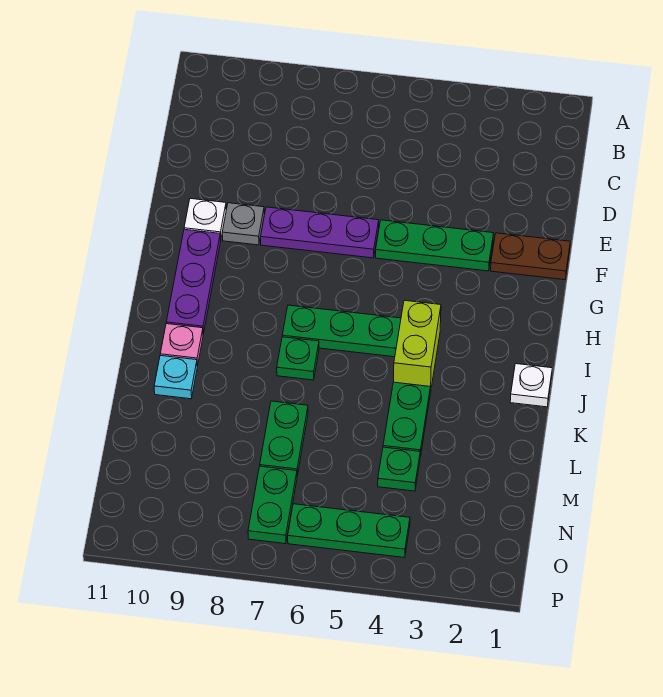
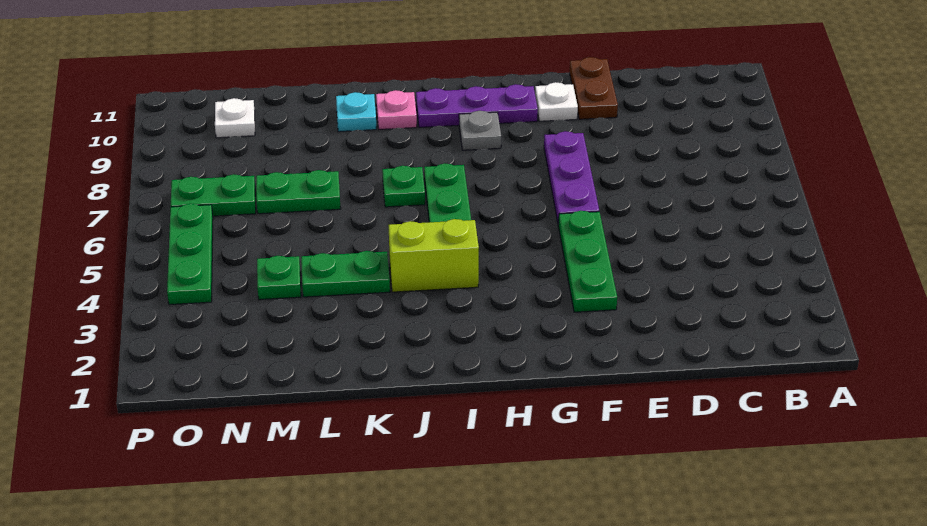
brown 1x2 plate [491,233,570,280] -> brown 1x2 plate moved to [570,57,618,119]
grey 1x1 plate [222,203,264,245] -> grey 1x1 plate moved to [459,111,501,150]
white 1x1 plate [510,364,552,407] -> white 1x1 plate moved to [215,98,255,138]

